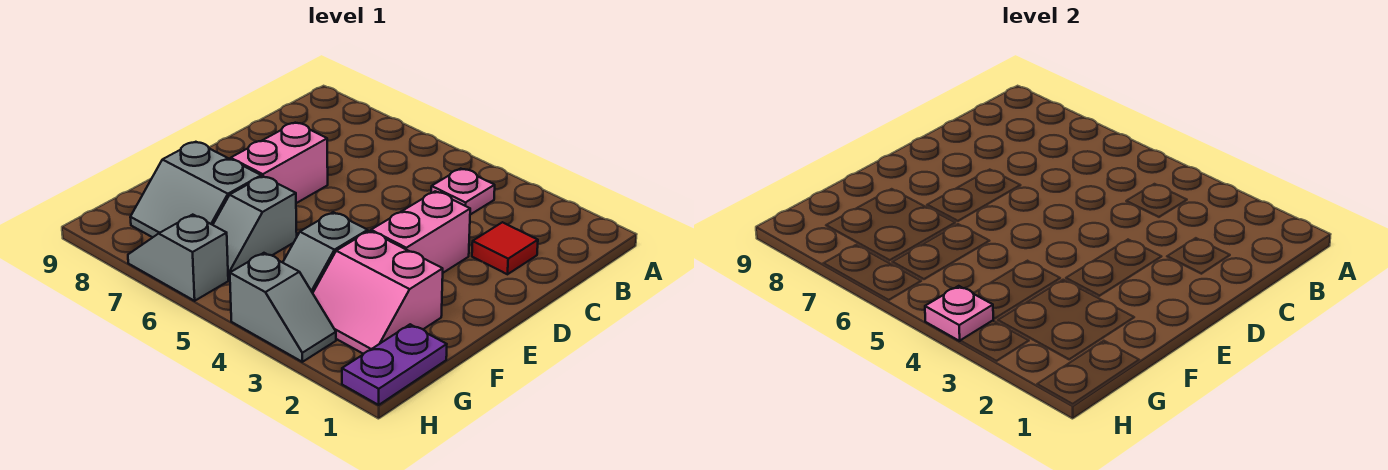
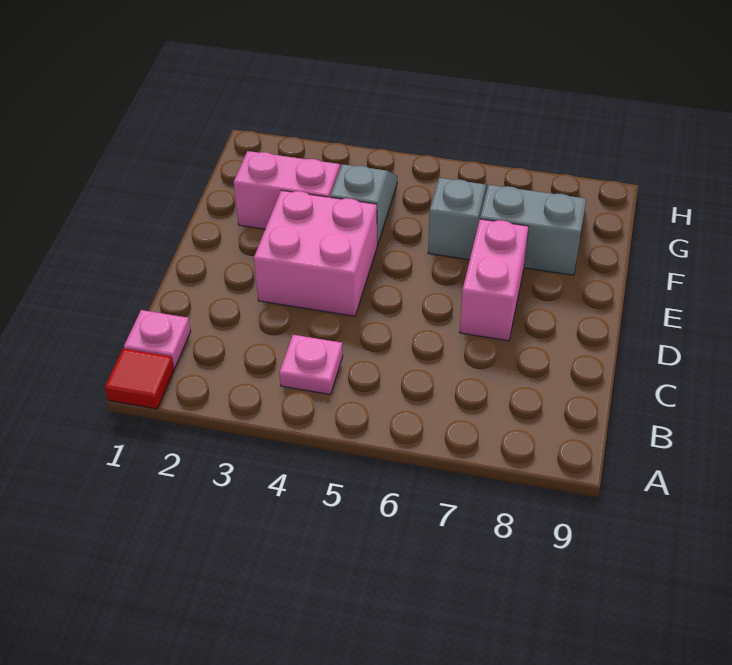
red 1x1 tile [472,222,538,274] -> red 1x1 tile moved to [105,348,174,409]
pink 1x2 brick [371,191,470,273] -> pink 2x2 brick [254,190,377,316]
purple 1x2 plate [342,324,447,405] -> none
grey 1x2 slope [230,253,336,362] -> none
pink 1x1 plate [925,286,993,341] -> pink 1x1 plate moved to [124,310,191,368]
grey 1x2 slope [128,215,228,301] -> none

